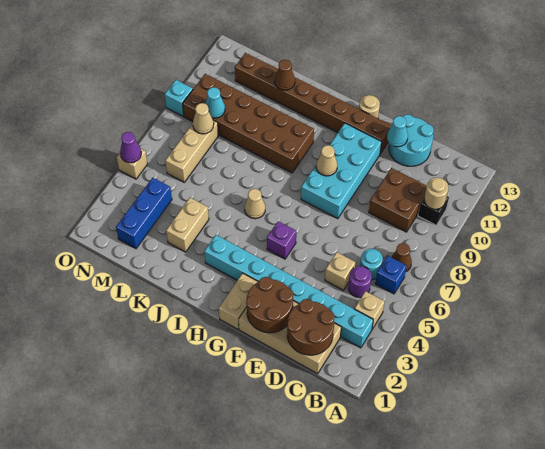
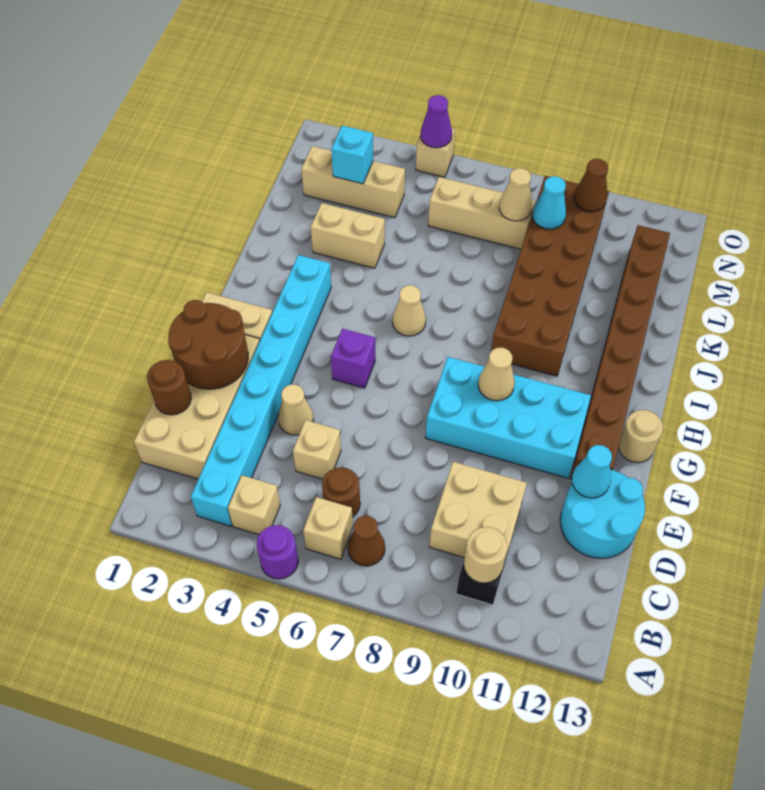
blue 1x1 brick [375,256,407,294] -> tan 1x1 brick [303,497,353,559]
brown 2x2 round brick [287,299,335,355] -> brown 1x1 round brick [147,360,191,415]
purple 1x1 round brick [348,266,372,297] -> purple 1x1 round brick moved to [256,525,298,579]
cyan 1x1 round brick [360,249,383,280] -> brown 1x1 round brick [322,467,360,517]
brown 2x2 brick [369,168,427,232] -> tan 2x2 brick [429,462,527,560]
none -> tan 1x1 cone [278,384,314,435]
brown 1x1 cone [275,59,295,90] -> brown 1x1 cone moved to [574,159,608,212]
blue 1x3 brick [116,178,172,249] -> tan 1x3 brick [301,146,405,218]
cyan 1x1 brick [165,80,193,116] -> cyan 1x1 brick moved to [331,126,373,184]

